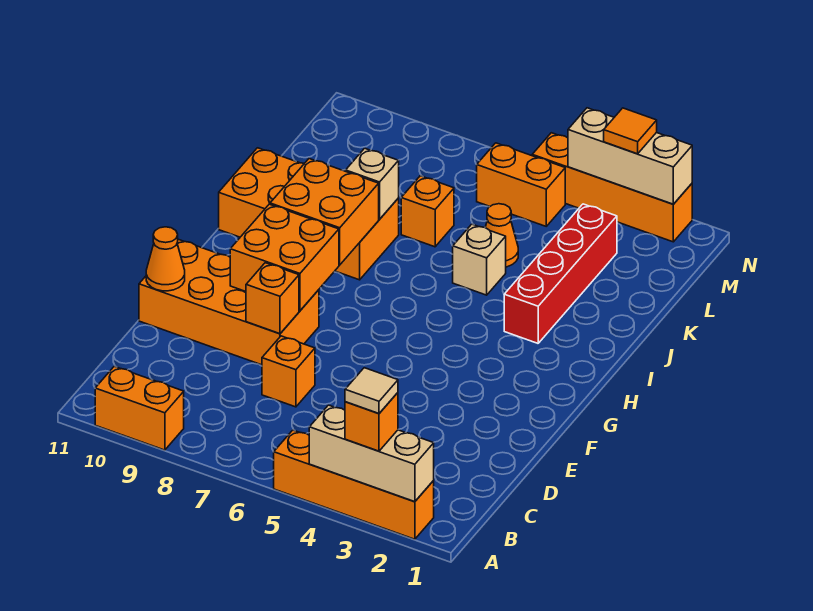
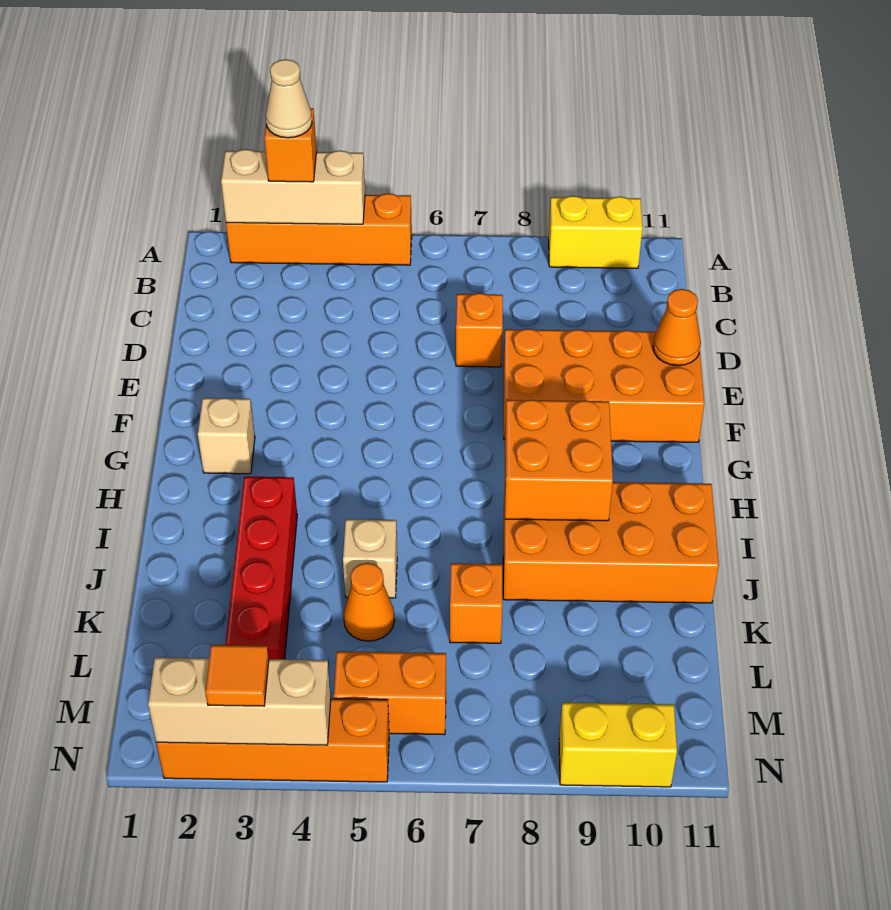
tan 1x1 tile [345,368,398,414] -> tan 1x1 cone [266,59,312,138]
orange 1x2 brick [95,366,184,450] -> yellow 1x2 brick [549,196,642,268]
orange 1x1 brick [246,263,299,334] -> none
orange 2x2 brick [230,204,339,311] -> none
tan 1x1 brick [346,148,399,219] -> tan 1x1 brick moved to [198,398,255,474]
none -> yellow 1x2 brick [559,703,677,787]

